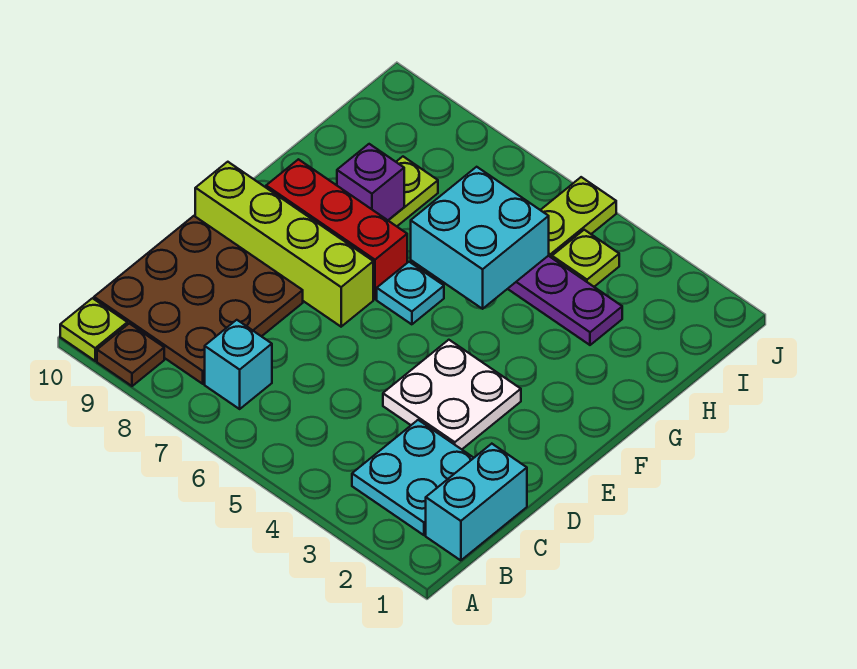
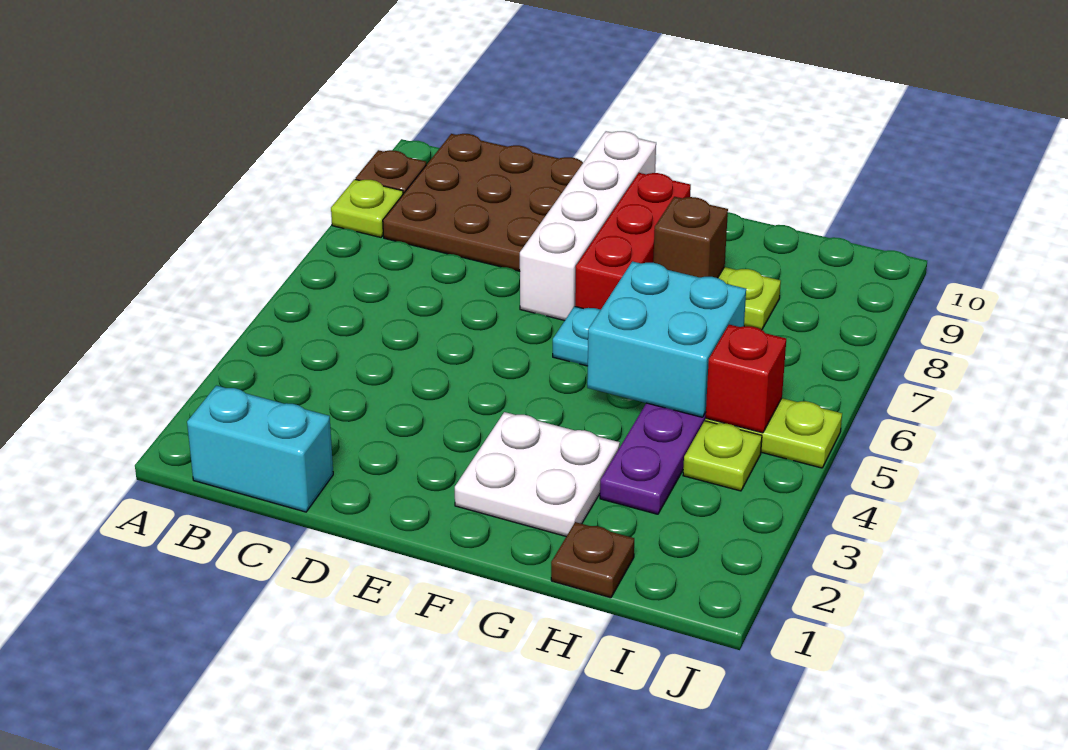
lime 1x1 plate [60,298,127,361] -> lime 1x1 plate moved to [331,179,403,237]
cyan 2x2 plate [352,420,473,535] -> none
cyan 1x1 brick [205,320,272,409] -> none
white 2x2 plate [383,340,521,449] -> white 2x2 plate moved to [455,412,620,536]
lime 1x4 brick [195,162,373,327] -> white 1x4 brick [520,131,656,321]
purple 1x1 brick [337,144,404,220] -> brown 1x1 brick [653,197,728,278]
none -> brown 1x1 plate [551,522,634,598]
none -> red 1x1 brick [706,325,786,433]

